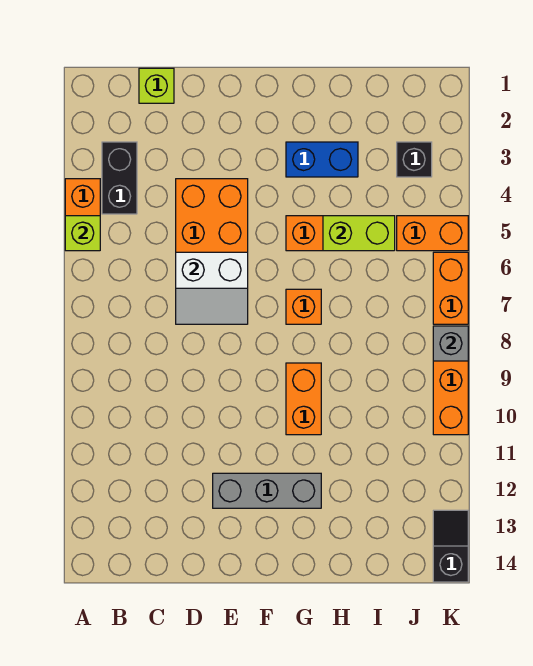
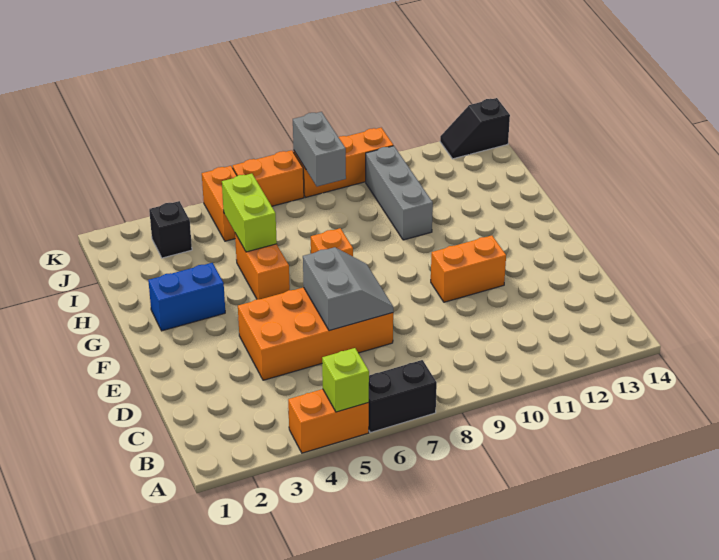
black 1x2 brick [102,142,137,214] -> black 1x2 brick moved to [368,360,437,433]
lime 1x1 brick [139,68,174,103] -> none
white 2x2 slope [176,252,248,324] -> grey 2x2 slope [303,247,393,331]
grey 1x3 brick [213,473,321,508] -> grey 1x3 brick moved to [366,146,433,240]
blue 1x2 brick [286,142,358,177] -> blue 1x2 brick turned to [148,263,225,331]
orange 1x2 brick [286,363,321,435] -> orange 1x2 brick moved to [431,236,506,302]
grey 1x1 brick [433,326,468,361] -> grey 1x2 brick [293,112,346,186]

